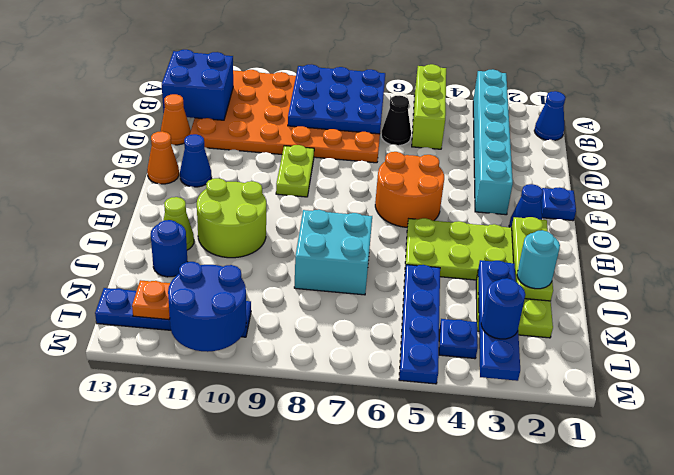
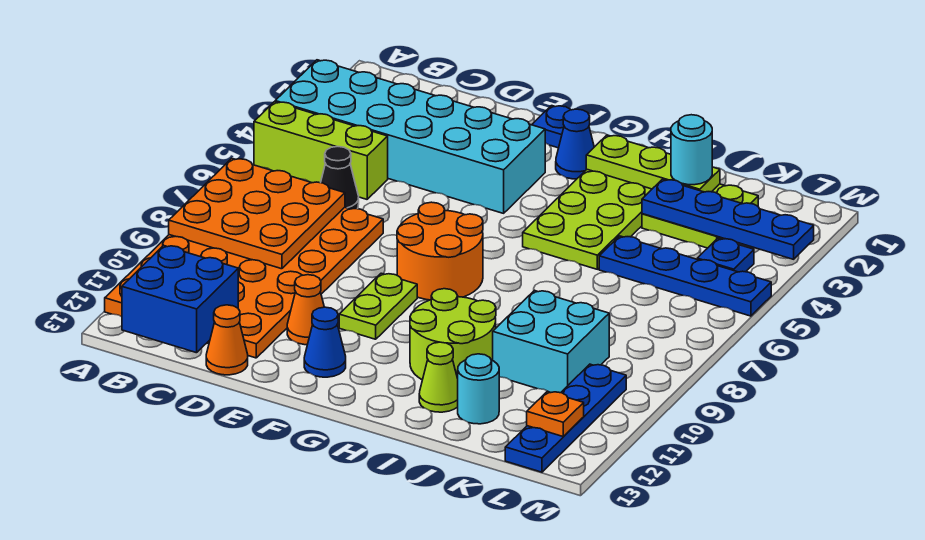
cyan 1x6 brick [473,69,513,215] -> cyan 2x6 brick [275,60,545,213]
blue 3x3 plate [288,65,385,134] -> orange 3x3 plate [169,158,345,269]
blue 1x1 cone [534,91,566,140] -> none
lime 1x2 plate [276,145,314,197] -> lime 1x2 plate turned to [339,273,417,339]
orange 2x2 round brick [375,152,444,227] -> orange 2x2 round brick moved to [397,202,483,300]
orange 1x1 cone [147,131,179,184] -> orange 1x1 cone moved to [287,275,324,345]
cyan 2x2 brick [294,210,372,295] -> cyan 2x2 brick moved to [493,290,609,393]
blue 1x1 round brick [151,220,187,277] -> cyan 1x1 round brick [458,354,499,424]
blue 1x1 round brick [481,278,525,339] -> none
blue 2x2 round brick [168,262,246,352] -> none

